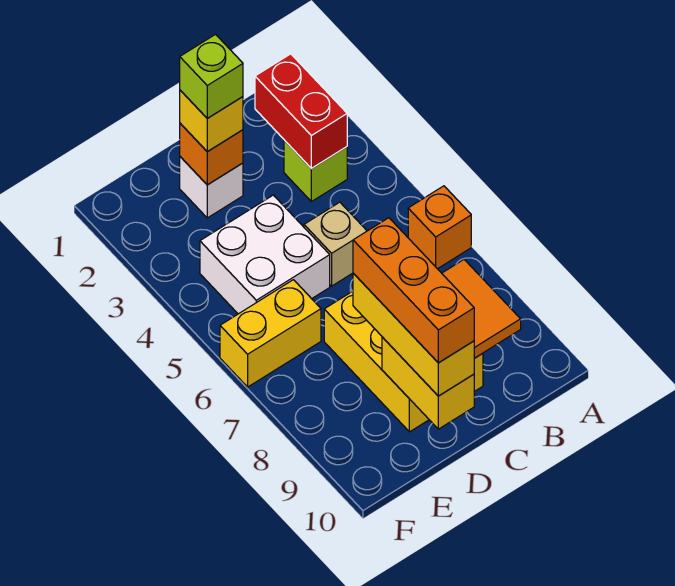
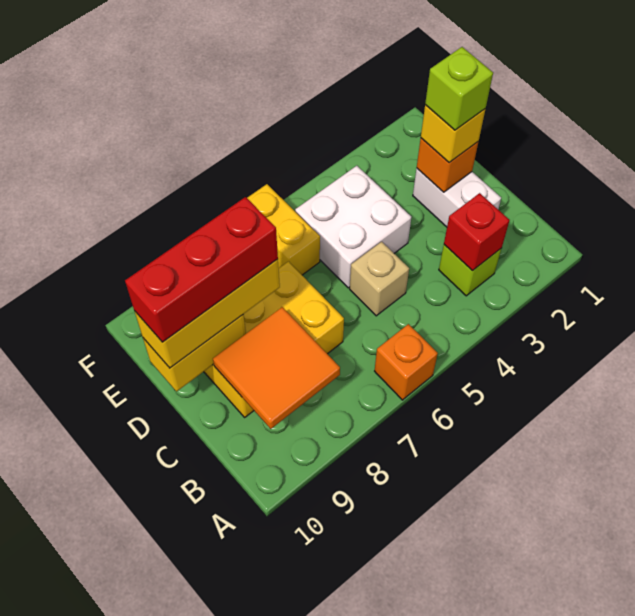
red 1x2 brick [255,54,347,169] -> red 1x1 brick [444,193,510,271]
white 1x1 brick [180,157,243,218] -> white 1x2 brick [413,168,501,227]
orange 1x3 brick [353,218,474,363] -> red 1x3 brick [125,197,278,342]

